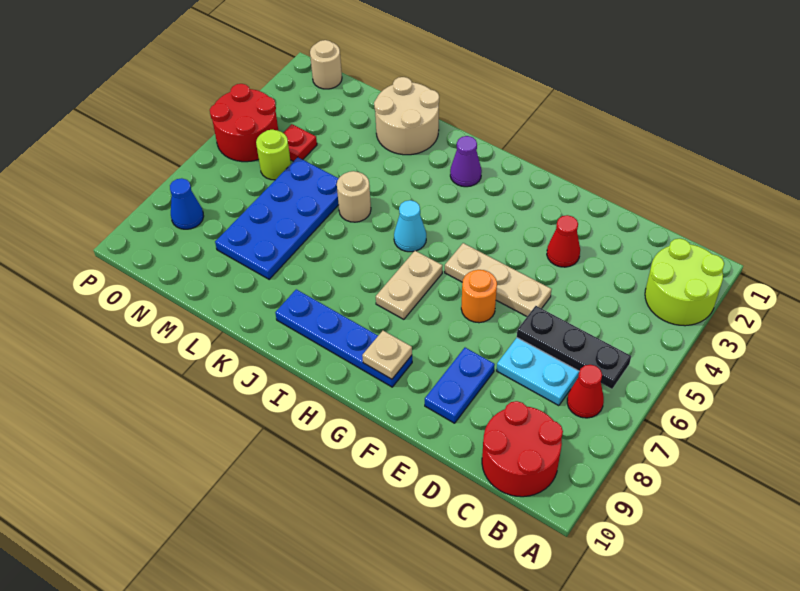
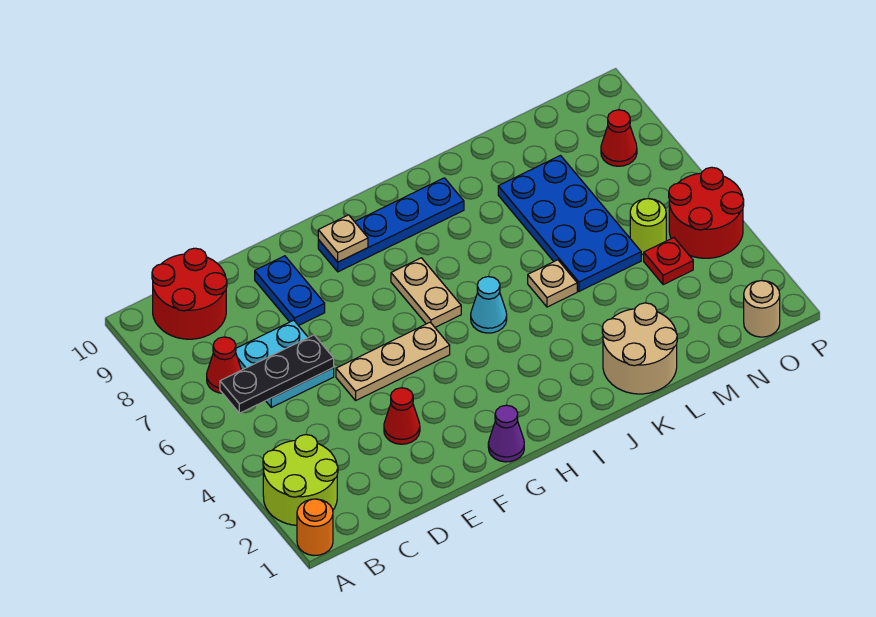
orange 1x1 round brick [461,270,497,323] -> orange 1x1 round brick moved to [297,499,333,555]
purple 1x1 cone [450,136,482,187] -> purple 1x1 cone moved to [488,405,524,462]
tan 1x1 round brick [337,171,371,222] -> tan 1x1 plate [528,260,577,307]
blue 1x1 cone [170,178,204,229] -> red 1x1 cone [601,110,637,166]

